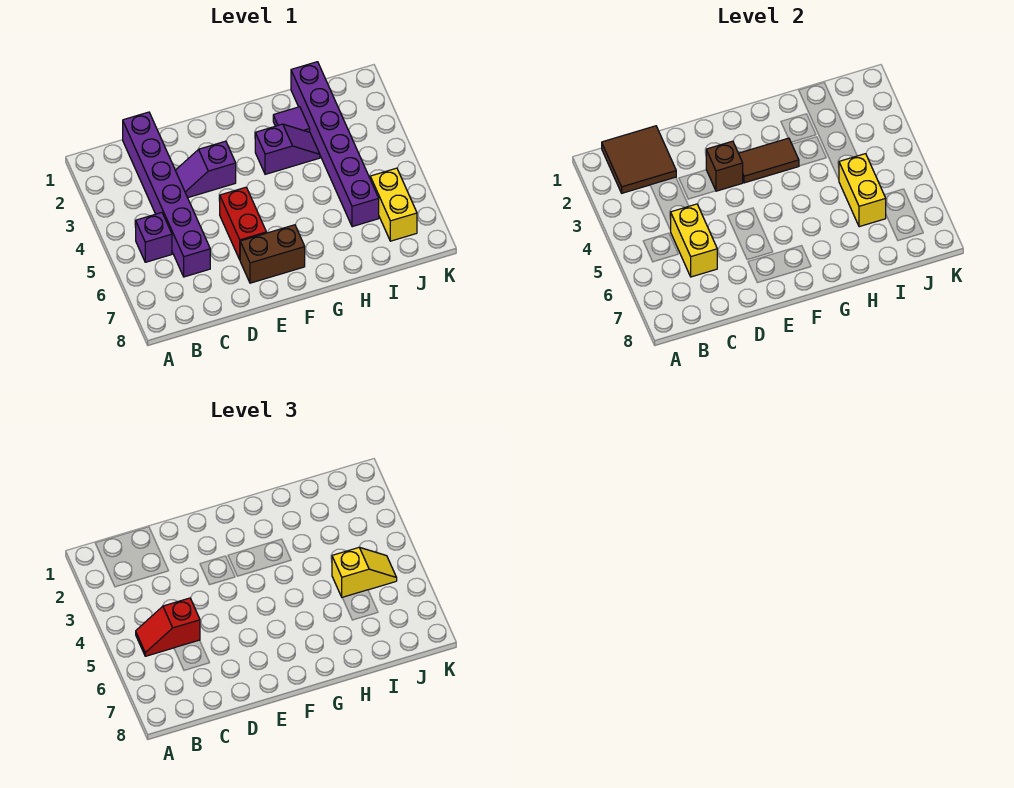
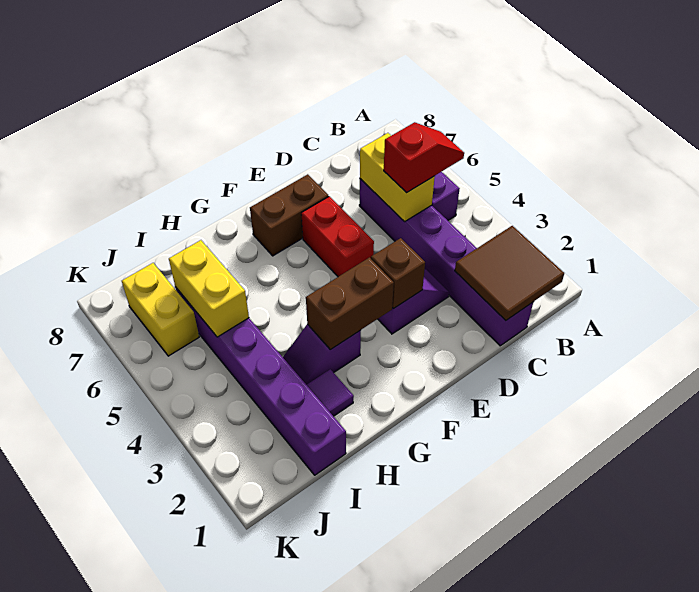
brown 1x2 tile [738,138,799,183] -> brown 1x2 brick [306,258,394,350]
yellow 1x2 slope [332,547,397,597] -> none

